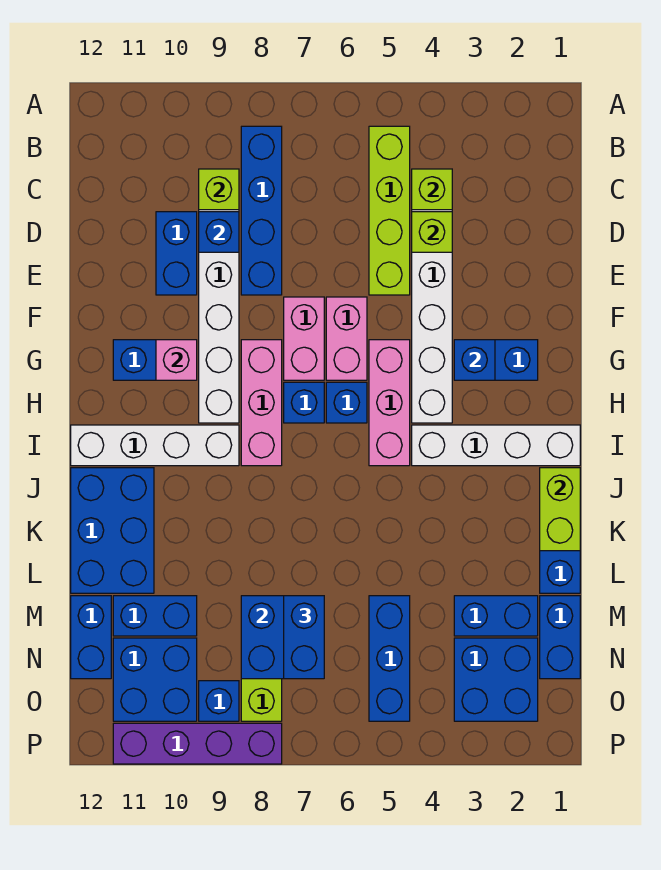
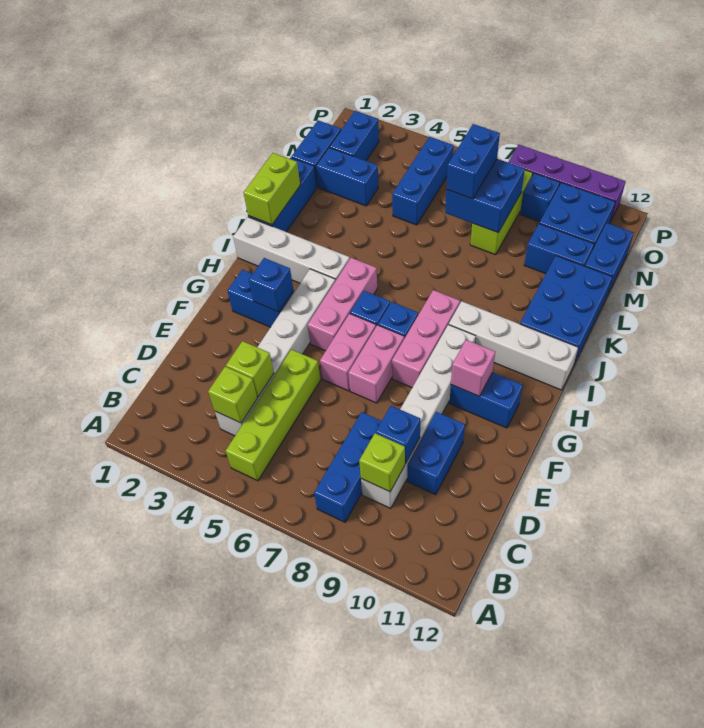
blue 1x4 brick [241,126,282,295] -> blue 1x3 brick [314,412,381,522]
blue 2x2 brick [454,638,538,721] -> blue 1x2 brick [330,111,379,161]

